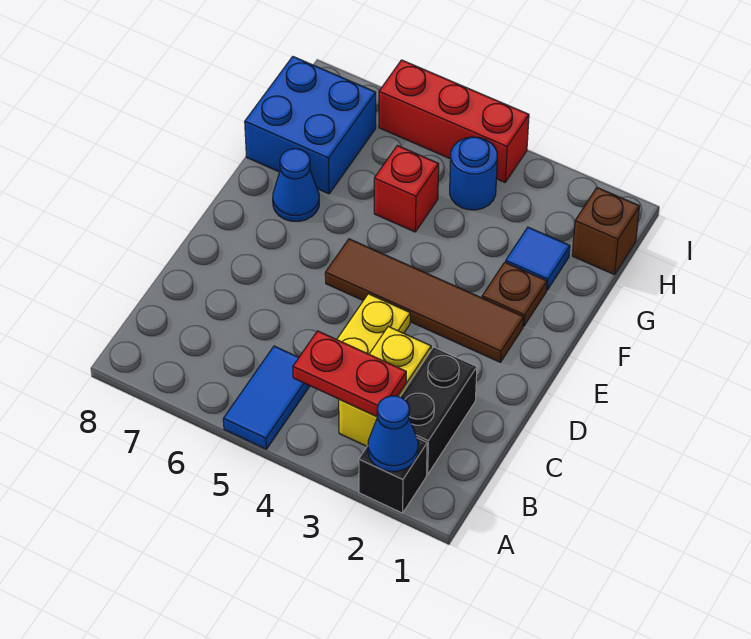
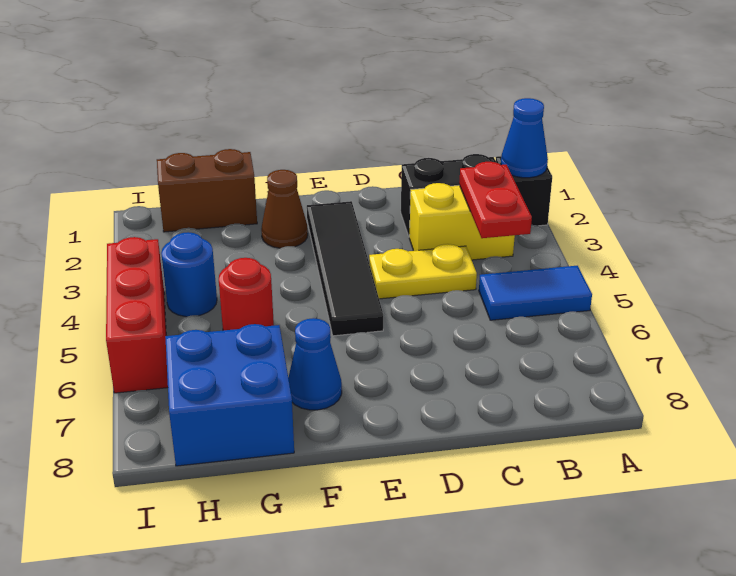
brown 1x4 tile [325,239,524,362] -> black 1x4 tile [307,201,383,336]
brown 1x1 plate [482,262,547,326] -> brown 1x1 cone [261,170,308,248]
blue 1x1 tile [506,227,570,290] -> none
red 1x1 brick [374,146,439,232] -> red 1x1 round brick [219,258,274,330]
brown 1x1 brick [572,188,639,275] -> brown 1x2 brick [157,149,257,232]

